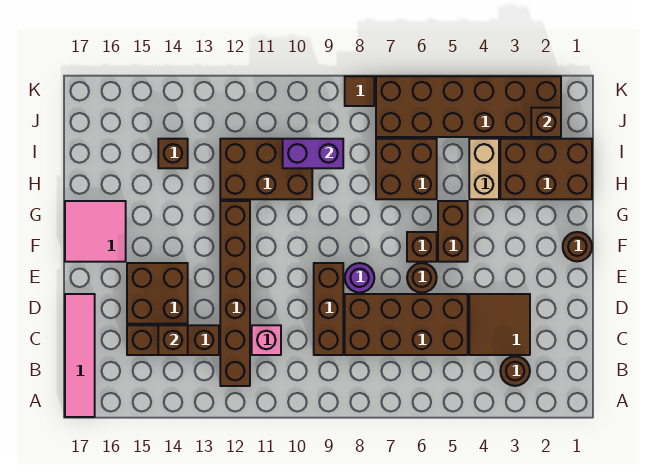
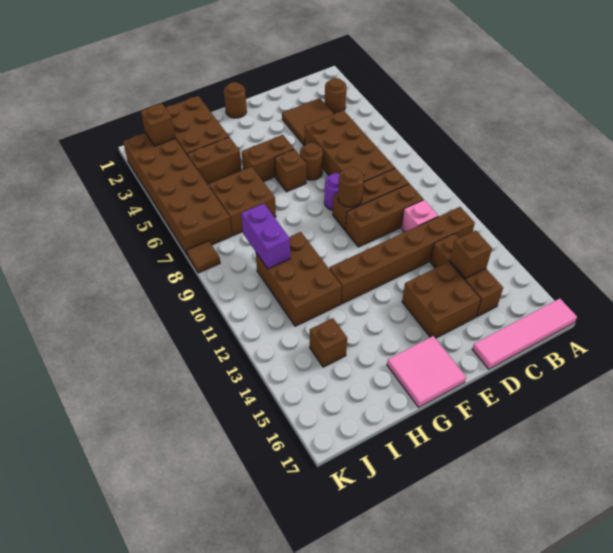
none -> brown 1x3 brick [346,184,423,247]
none -> brown 1x1 round brick [338,167,364,207]
tan 1x2 brick [469,139,499,199] -> brown 1x2 brick [187,137,242,185]

